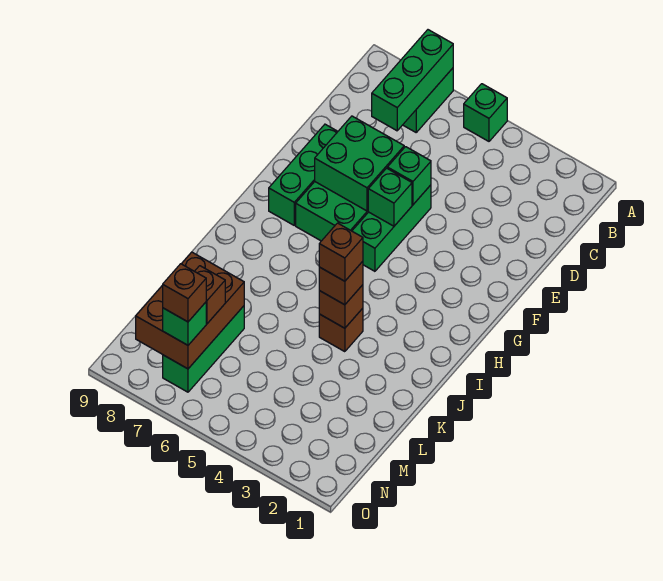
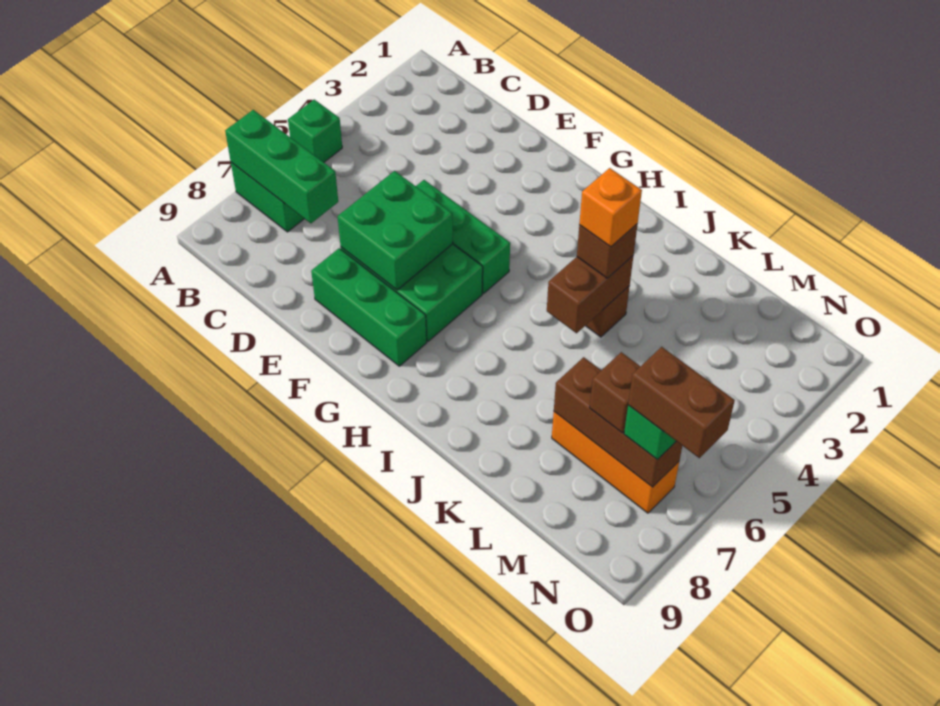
green 1x1 brick [387,147,431,205] -> none
green 1x1 brick [368,168,412,226] -> none
brown 1x1 brick [319,285,363,328] -> brown 1x2 brick [547,256,633,333]
brown 1x1 brick [319,223,363,281] -> orange 1x1 brick [579,168,642,247]
green 1x3 brick [163,306,244,392] -> orange 1x3 brick [552,412,679,513]
brown 2x3 brick [136,252,244,369] -> brown 1x3 brick [554,357,682,487]
brown 1x1 brick [163,264,206,322] -> brown 1x2 brick [628,347,735,458]

